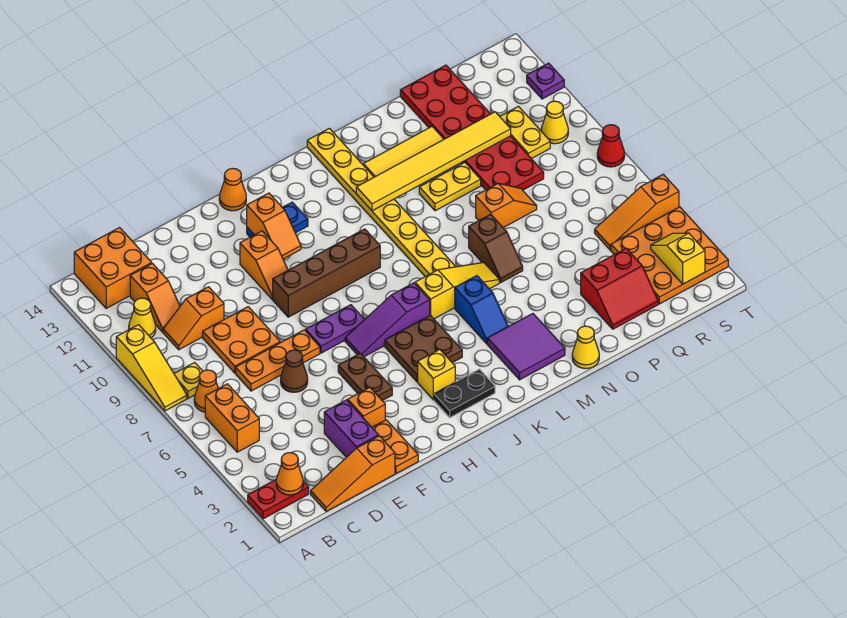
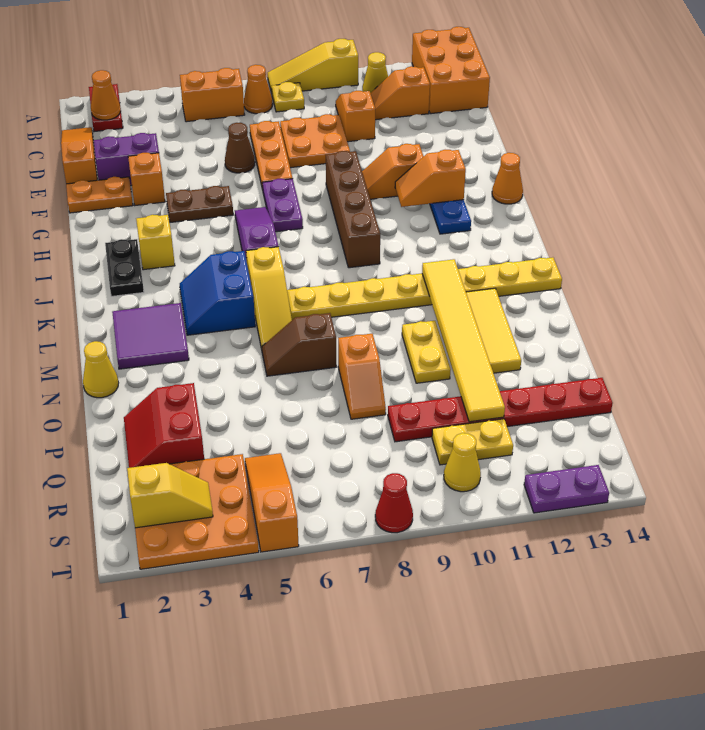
orange 2x2 brick [74,228,152,308] -> orange 2x3 brick [412,27,490,114]
brown 2x2 plate [385,315,462,382] -> none
blue 1x2 slope [455,276,508,344] -> blue 2x2 slope [180,251,255,335]
red 2x6 plate [400,65,544,190] -> red 1x6 plate [388,378,613,442]
purple 1x1 plate [527,63,564,99] -> purple 1x2 plate [524,465,609,513]

